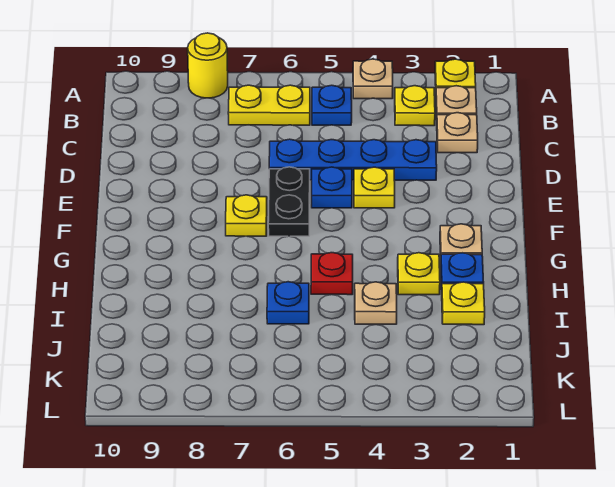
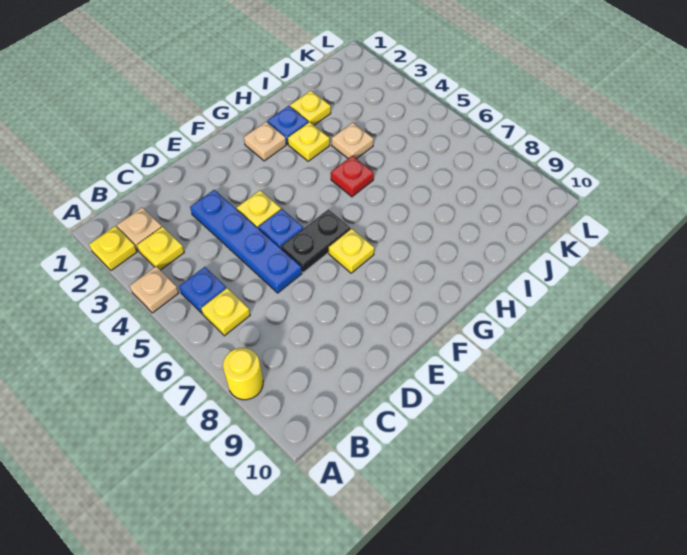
yellow 1x2 plate [228,85,310,125] -> yellow 1x1 plate [201,288,250,336]
tan 1x1 plate [437,113,478,153] -> none
blue 1x1 plate [267,282,309,324] -> none

